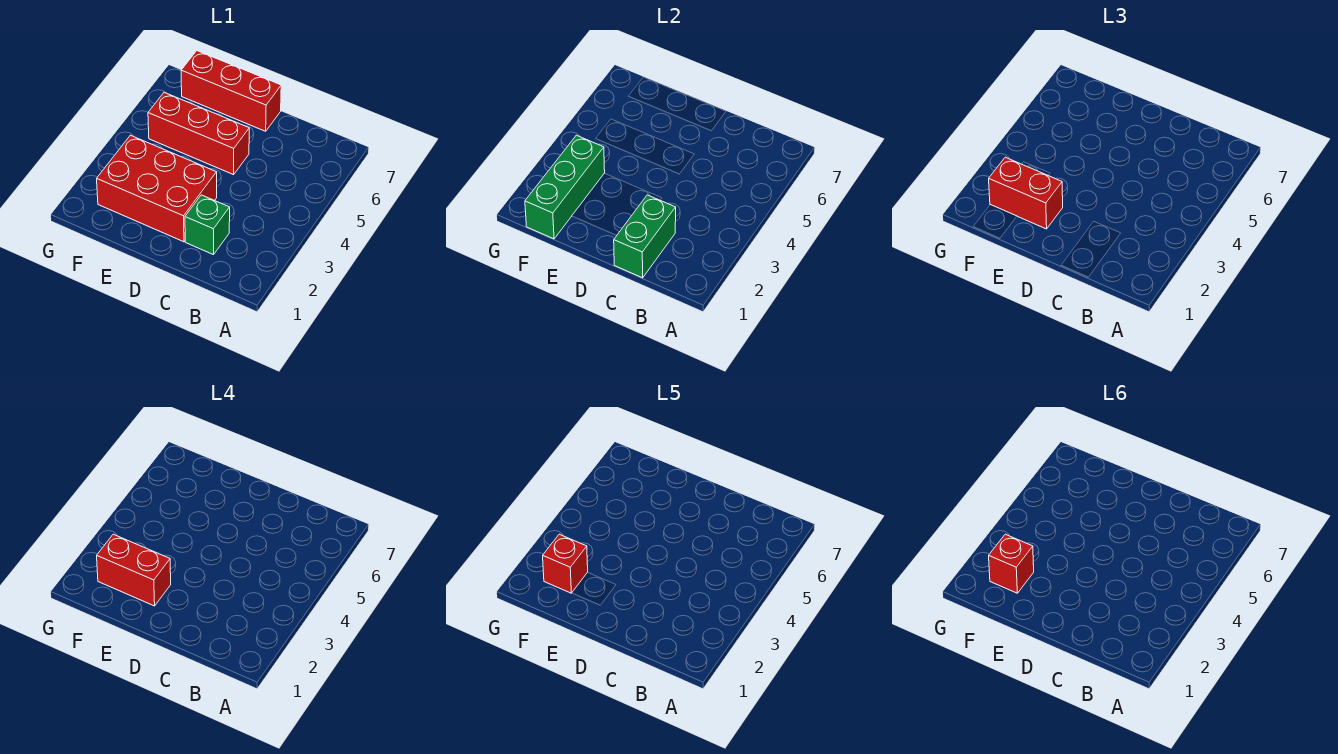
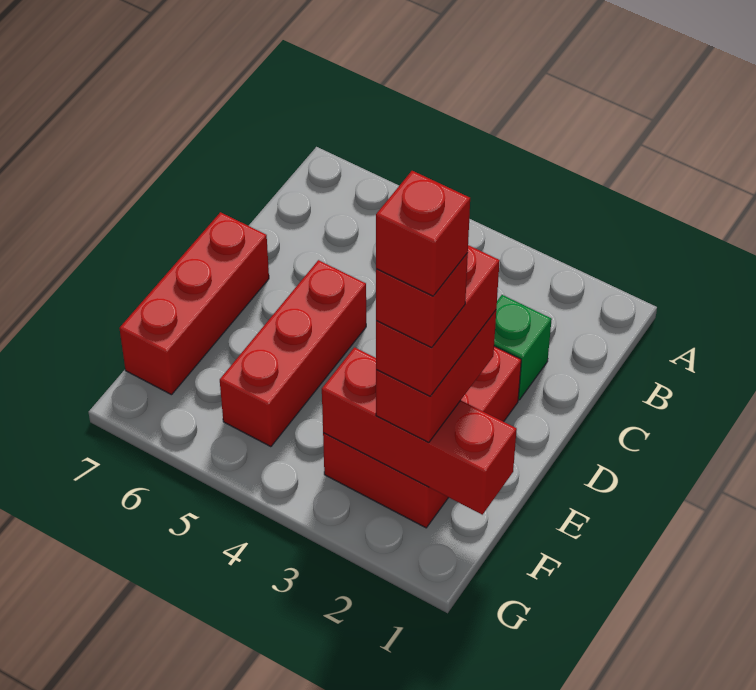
green 1x2 brick [614,195,676,278] -> none
green 1x3 brick [525,135,605,239] -> red 1x3 brick [322,347,517,515]

